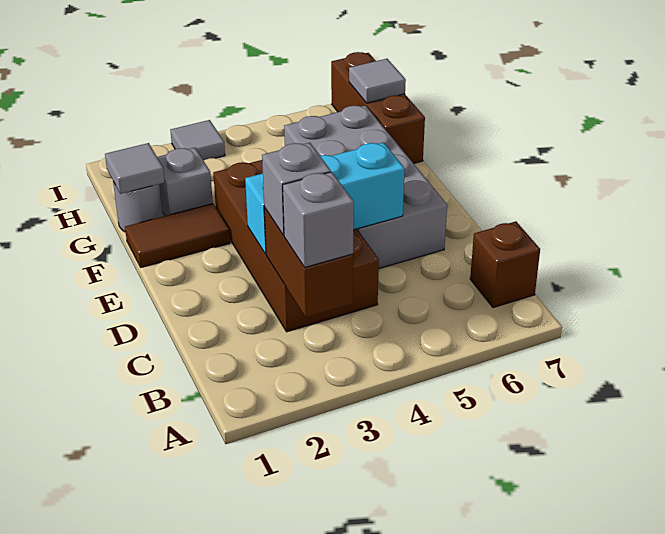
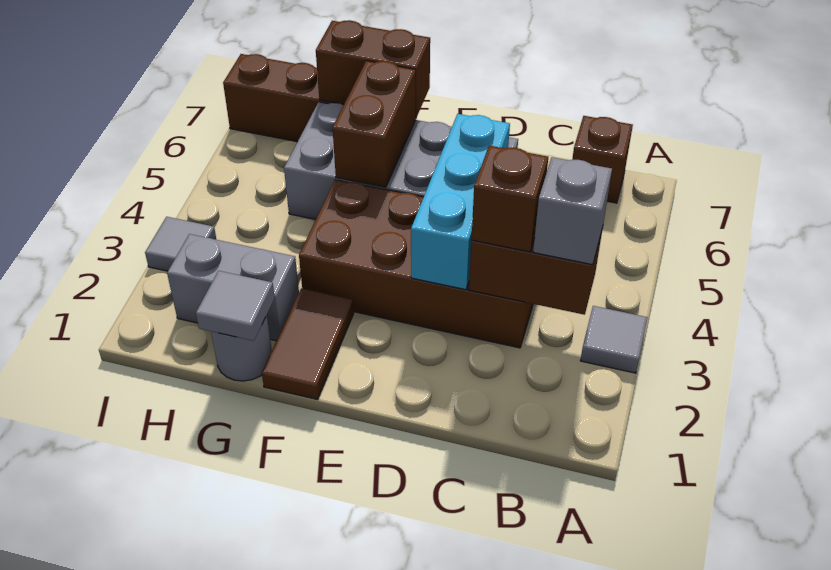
grey 1x1 brick [262,143,331,235] -> brown 1x1 brick [472,146,548,252]
none -> brown 1x2 brick [332,61,416,187]
none -> brown 1x2 brick [316,20,430,117]
grey 1x1 brick [157,148,213,216] -> grey 1x2 brick [167,234,299,341]
grey 1x1 tile [349,59,406,103] -> grey 1x1 tile moved to [580,306,648,373]

